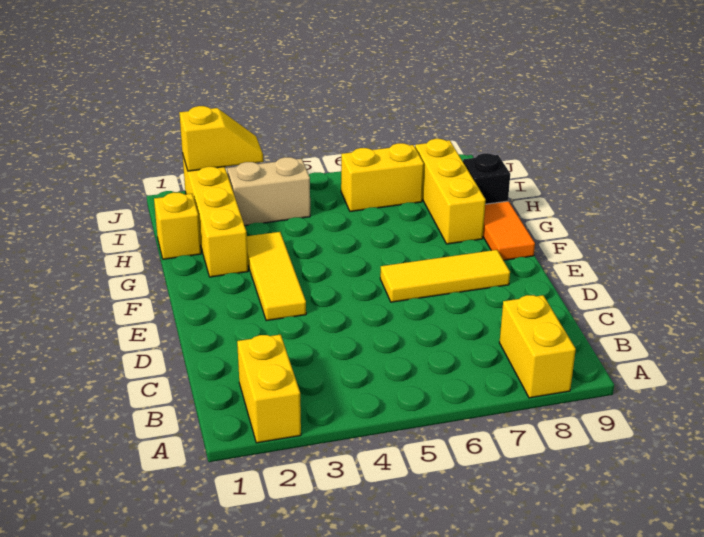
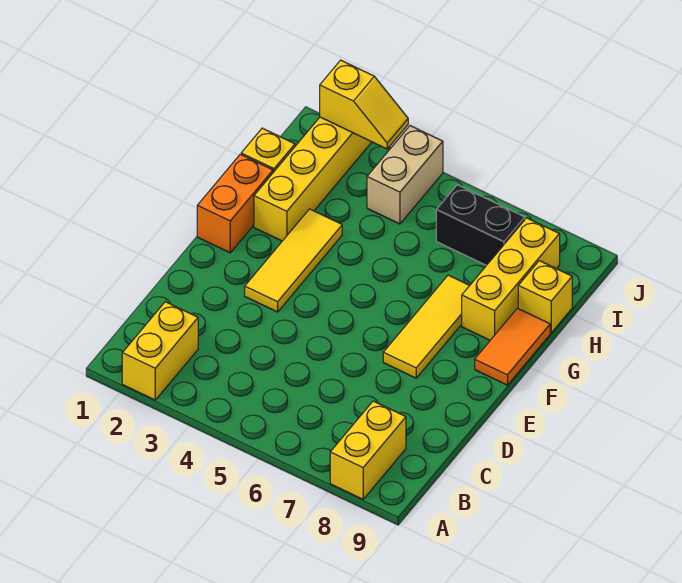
yellow 1x3 tile [380,250,510,302] -> yellow 1x3 tile turned to [383,275,470,378]
none -> orange 1x2 brick [197,154,273,253]
black 1x1 brick [463,153,510,204] -> yellow 1x1 brick [518,261,572,333]
tan 1x2 brick [227,157,310,225] -> tan 1x2 brick turned to [367,126,443,224]
yellow 1x2 brick [341,143,424,211] -> black 1x2 brick [436,185,525,265]

